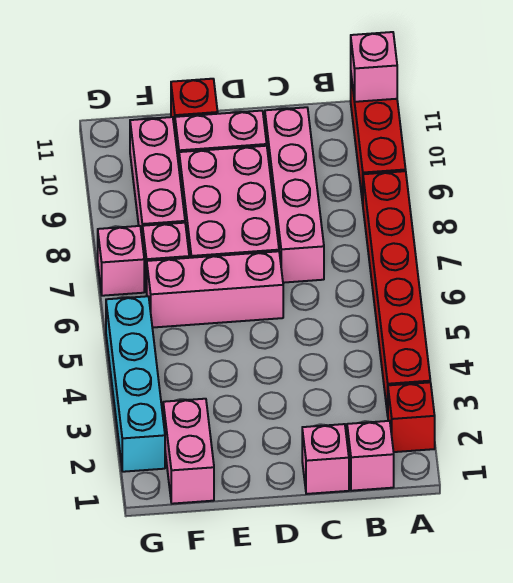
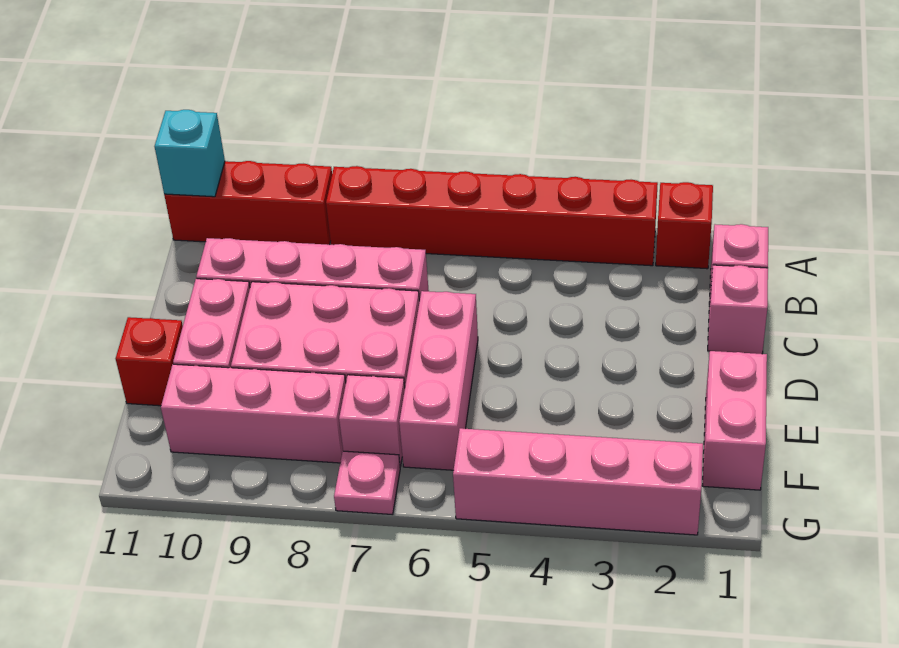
pink 1x1 brick [351,32,397,102] -> cyan 1x1 brick [155,110,225,197]
pink 1x2 brick [163,399,214,504] -> pink 1x2 brick turned to [702,351,767,490]
cyan 1x4 brick [106,296,165,472] -> pink 1x4 brick [453,428,703,535]
pink 1x1 brick [98,226,144,296] -> pink 1x1 plate [334,451,400,515]

